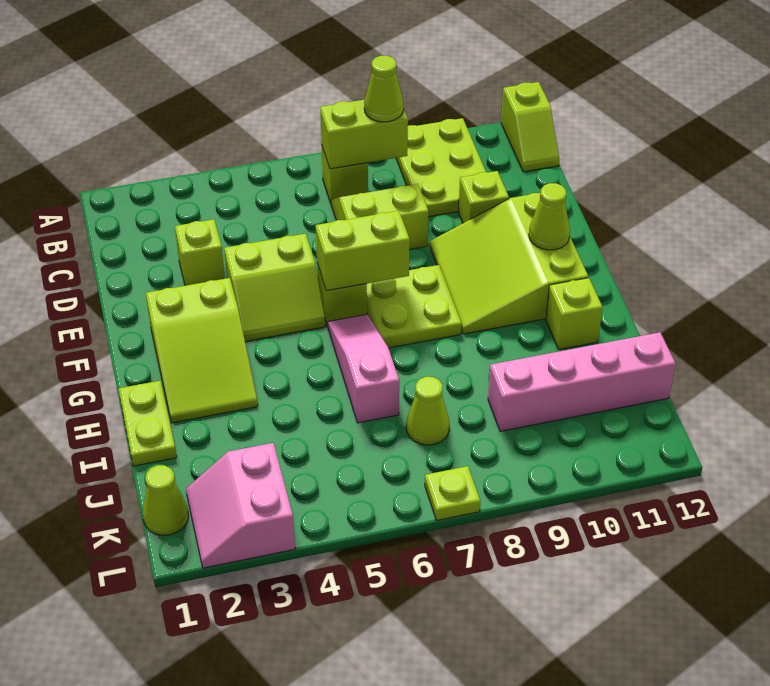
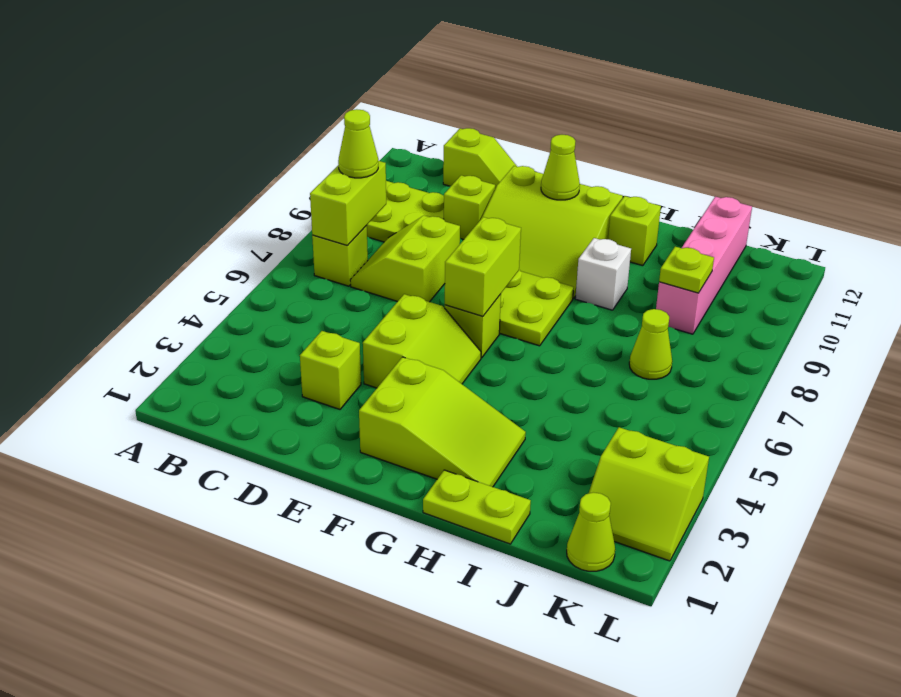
lime 1x2 slope [501,82,559,172] -> lime 1x2 slope moved to [443,128,517,189]
pink 1x3 slope [328,314,399,423] -> none
none -> white 1x1 brick [575,238,631,310]
pink 2x2 slope [186,443,295,568] -> lime 2x2 slope [589,427,709,561]
lime 1x1 plate [425,466,480,520] -> lime 1x1 plate moved to [659,247,714,293]

